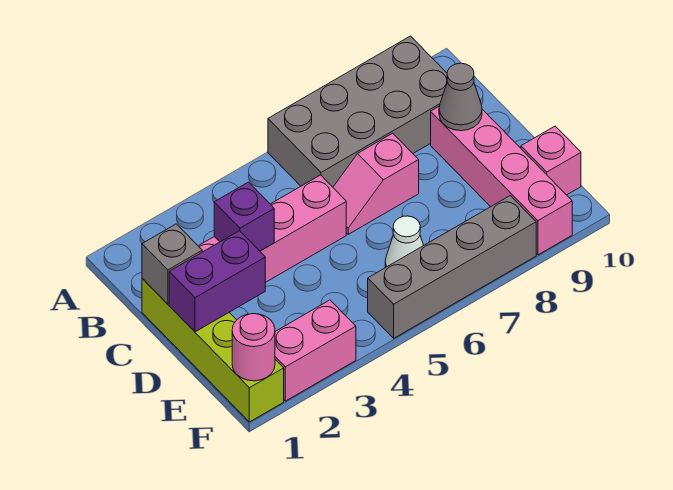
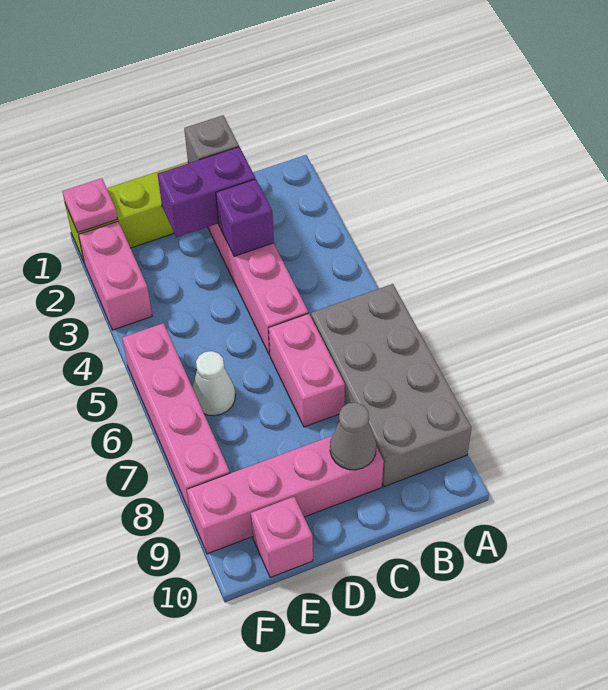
pink 1x2 slope [333,133,419,234] -> pink 1x2 brick [269,313,345,427]
purple 1x2 brick [169,231,265,332] -> purple 1x2 brick turned to [158,147,255,237]
pink 1x1 round brick [232,314,275,381] -> pink 1x1 plate [62,178,118,232]
grey 1x4 brick [368,196,536,338] -> pink 1x4 brick [122,323,230,514]

